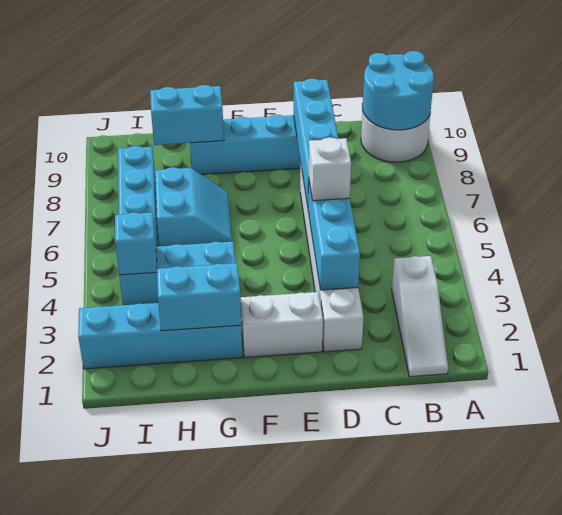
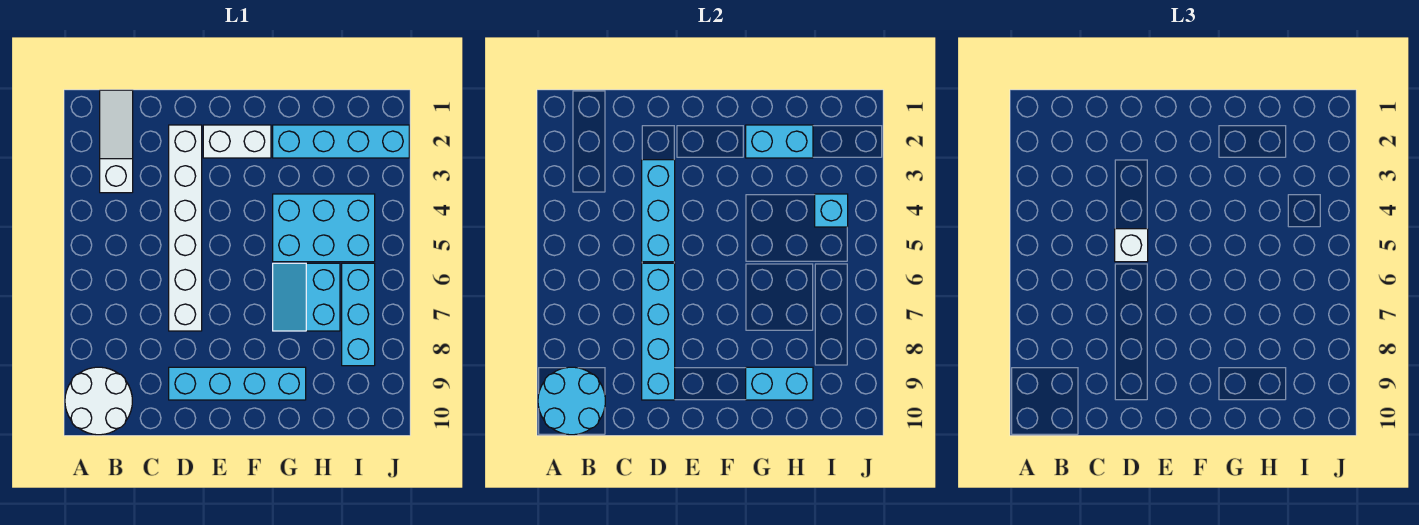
cyan 1x3 brick [119,242,235,305] -> cyan 2x3 brick [273,194,375,262]

